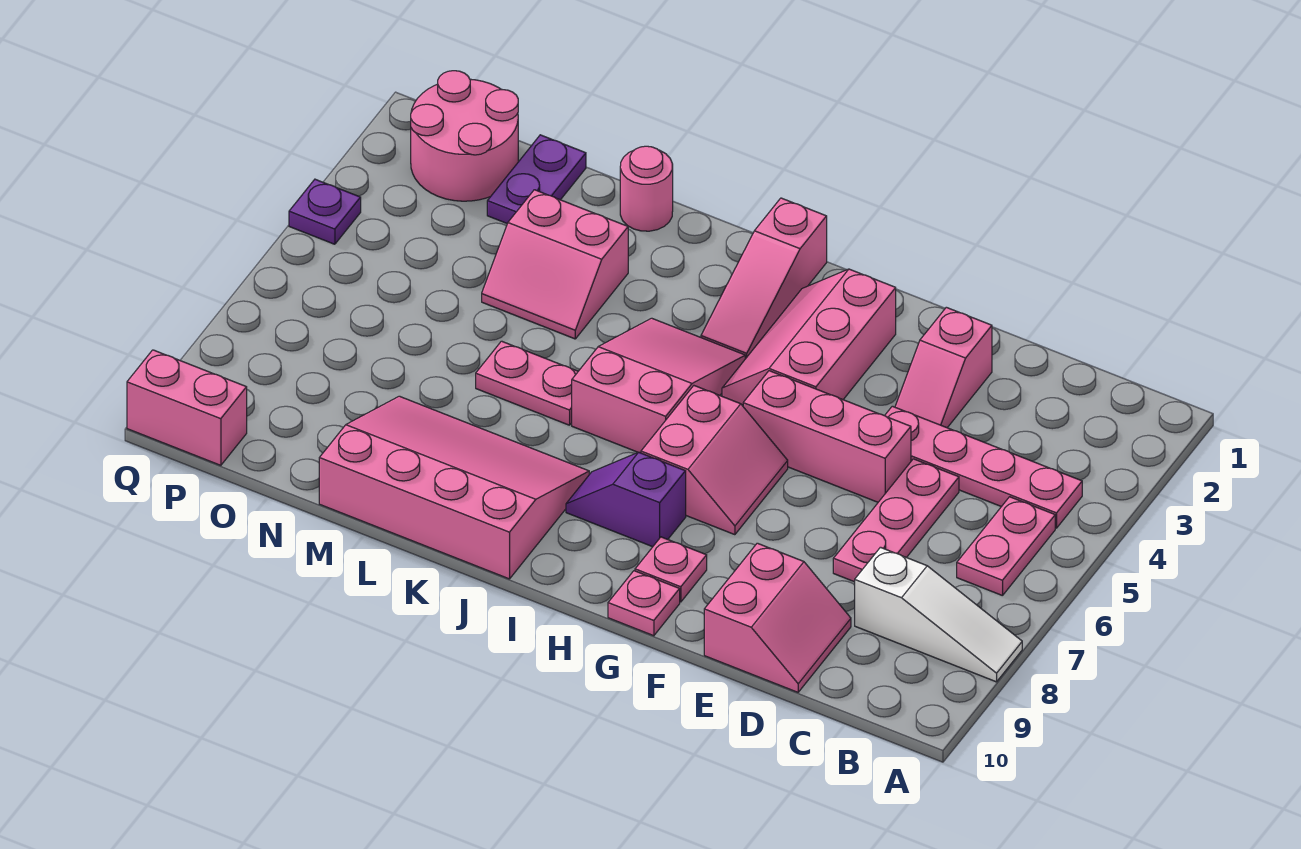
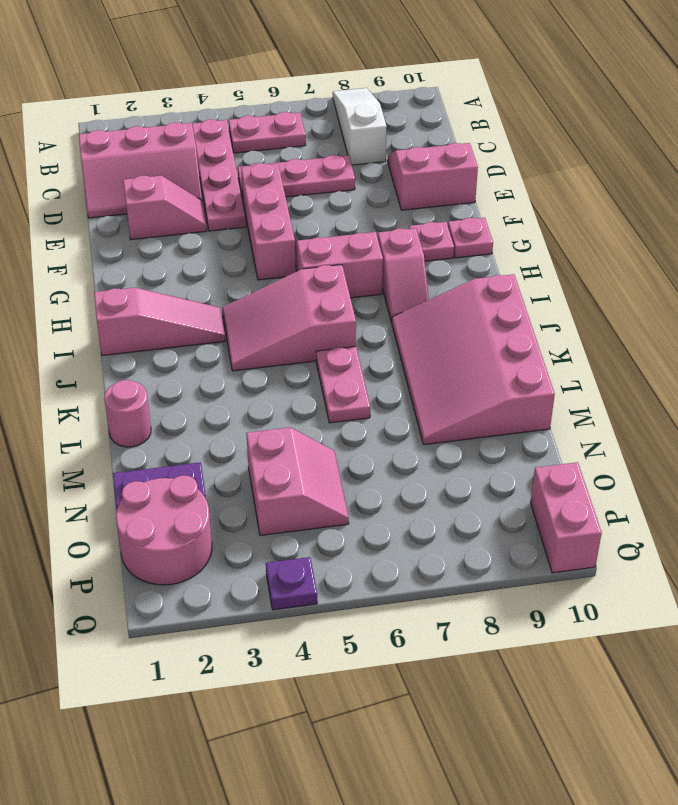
pink 2x3 slope [722,269,896,405] -> pink 2x3 slope moved to [79,122,202,218]
purple 1x2 slope [566,452,686,547] -> pink 1x2 slope [378,228,429,322]
pink 2x2 slope [482,190,628,339] -> pink 2x2 slope moved to [246,427,349,536]

